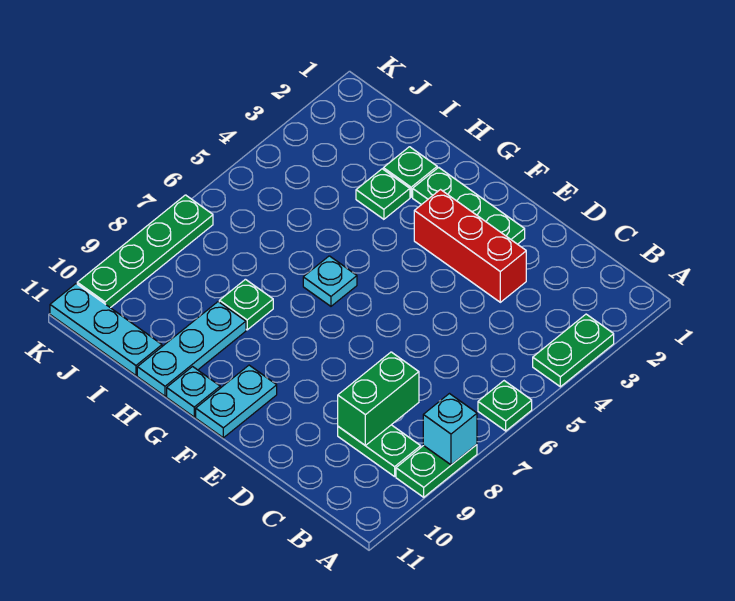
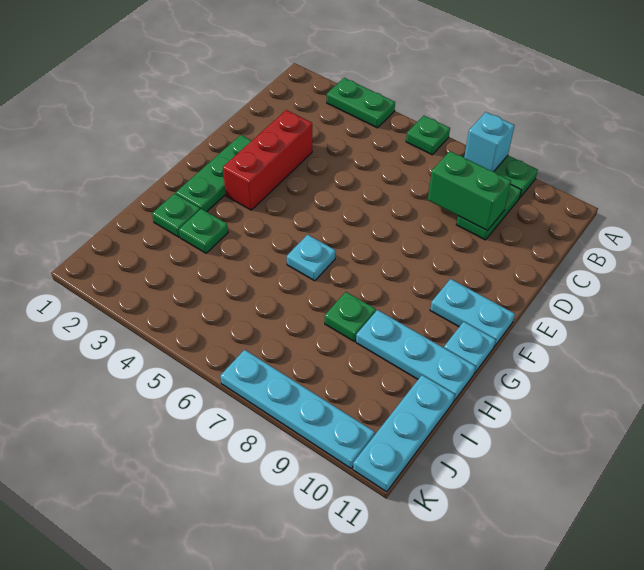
green 1x4 plate [77,195,213,308] -> cyan 1x4 plate [220,350,375,468]

